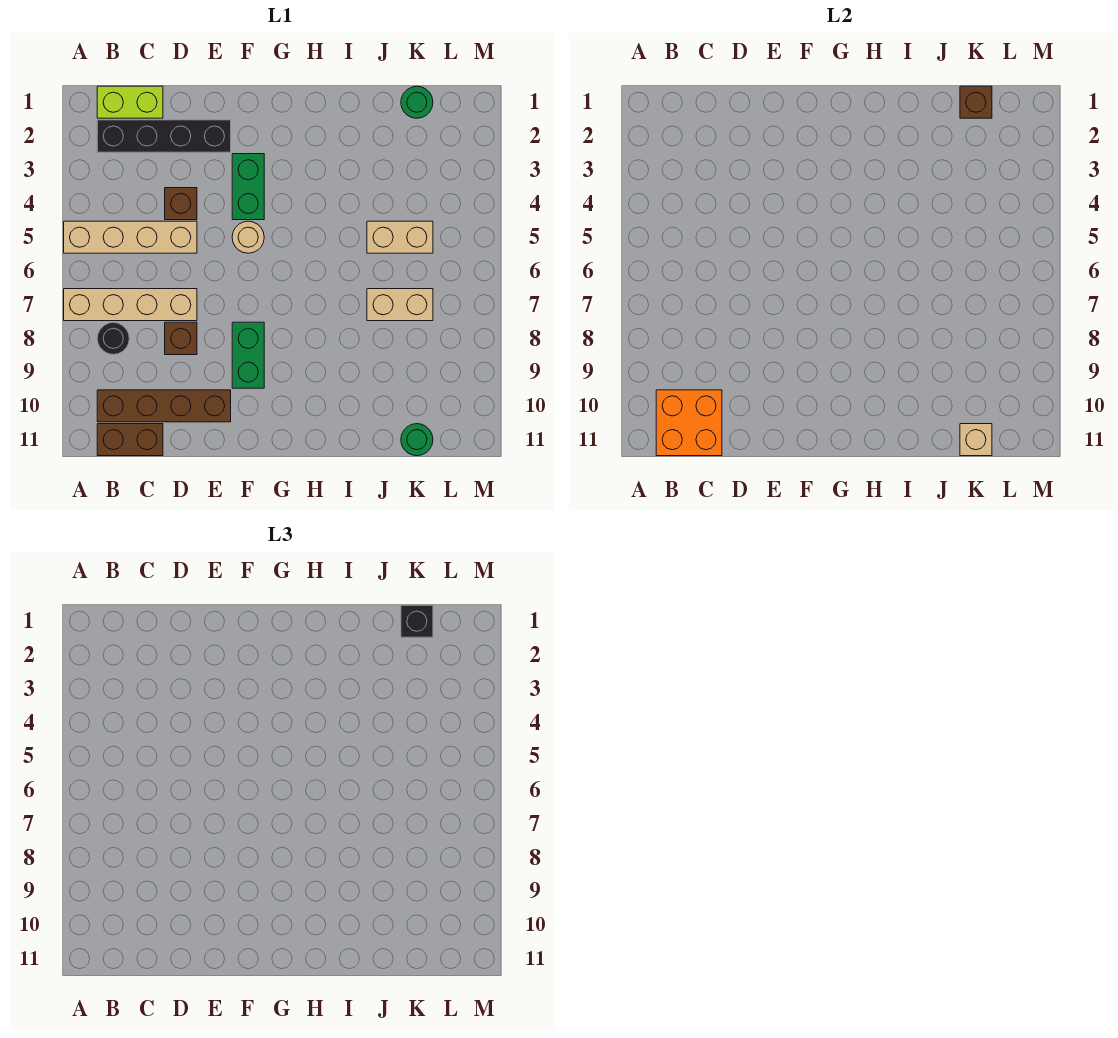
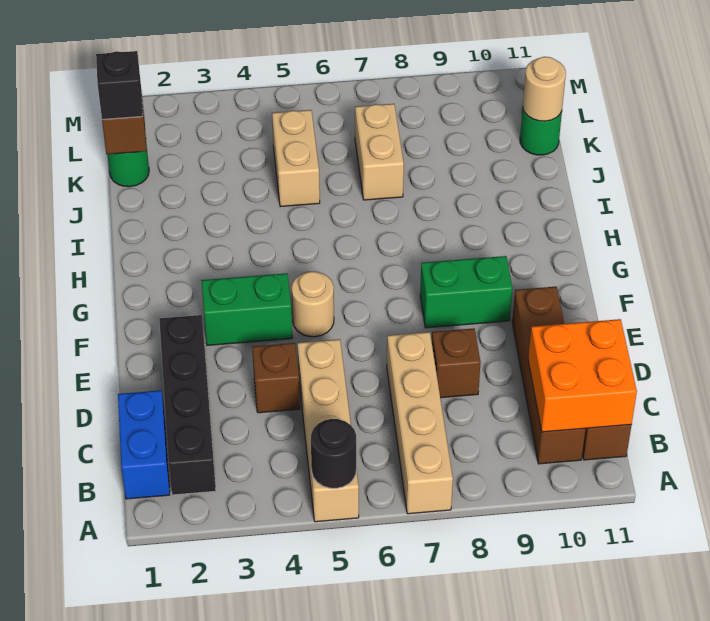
lime 1x2 brick [97,86,163,118] -> blue 1x2 brick [118,390,170,499]
black 1x1 round brick [97,322,129,355] -> black 1x1 round brick moved to [311,419,356,488]
tan 1x1 brick [960,424,992,456] -> tan 1x1 round brick [523,57,566,121]

